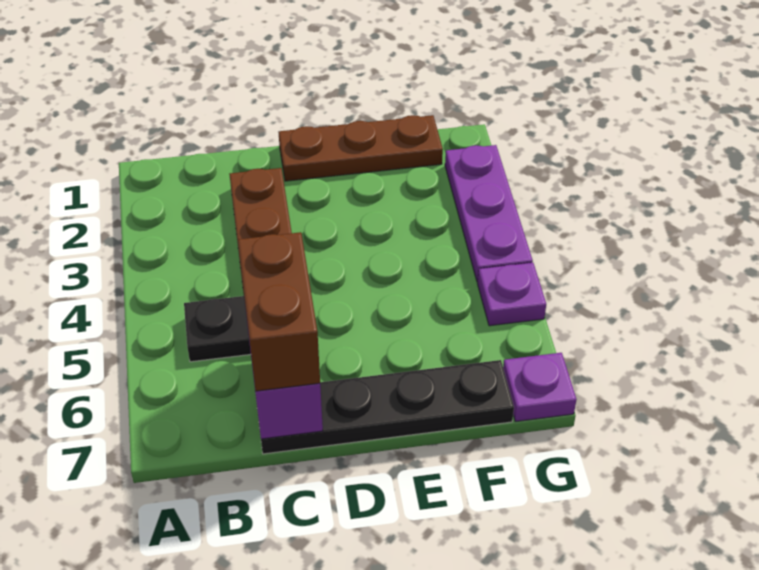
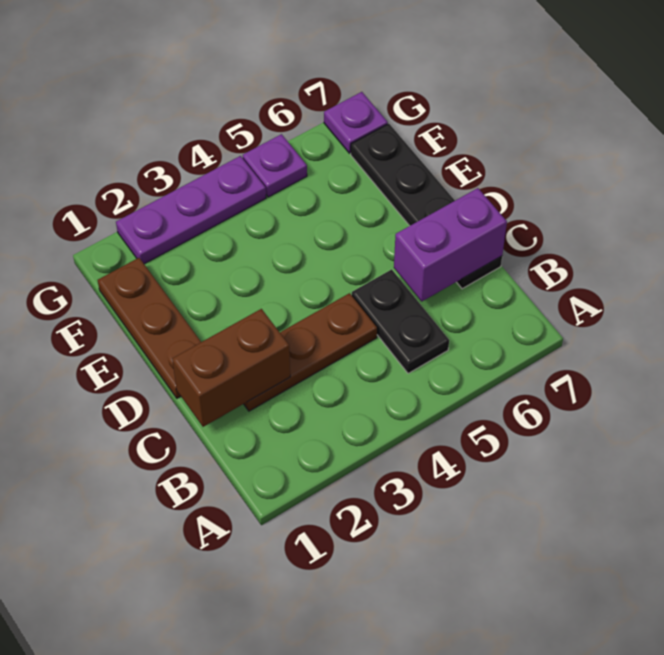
brown 1x2 brick [238,232,320,391] -> brown 1x2 brick moved to [172,309,290,427]

